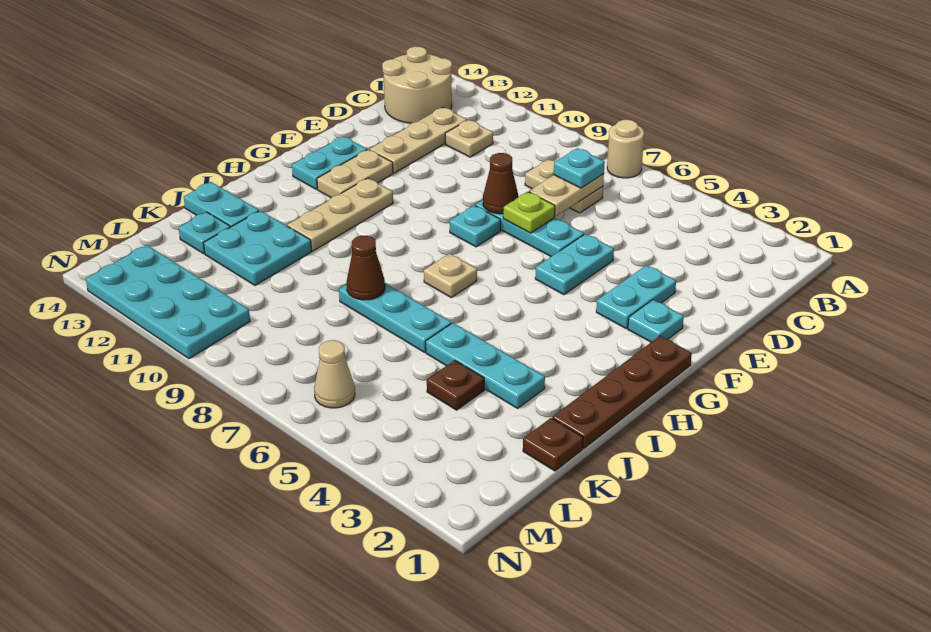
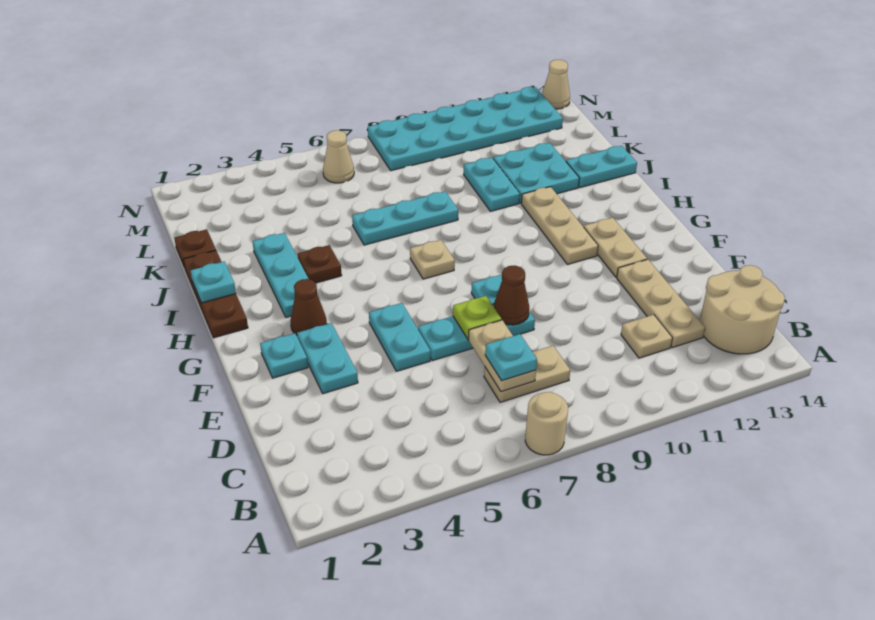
cyan 1x2 plate [292,136,367,189] -> cyan 1x2 plate moved to [464,158,520,211]
brown 1x4 plate [552,336,692,448] -> brown 1x3 plate [183,251,248,338]
cyan 1x3 plate [426,323,545,408] -> cyan 1x3 plate turned to [253,233,309,317]
brown 1x1 cone [347,236,385,300] -> brown 1x1 cone moved to [290,279,327,335]
brown 1x1 plate [427,360,484,410] -> brown 1x1 plate moved to [297,245,342,283]
cyan 1x1 plate [179,212,230,254] -> cyan 1x1 plate moved to [190,262,236,303]
cyan 2x4 plate [86,245,250,359] -> cyan 2x6 plate [368,87,563,171]
none -> tan 1x1 cone [542,60,570,109]

